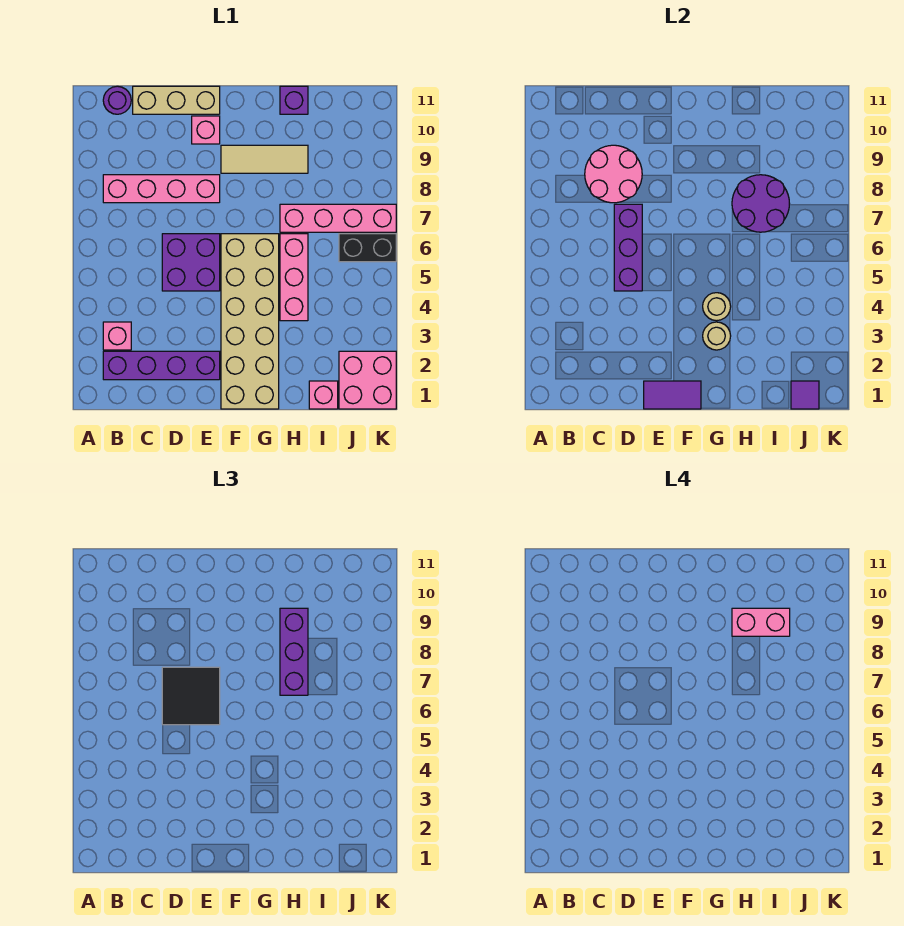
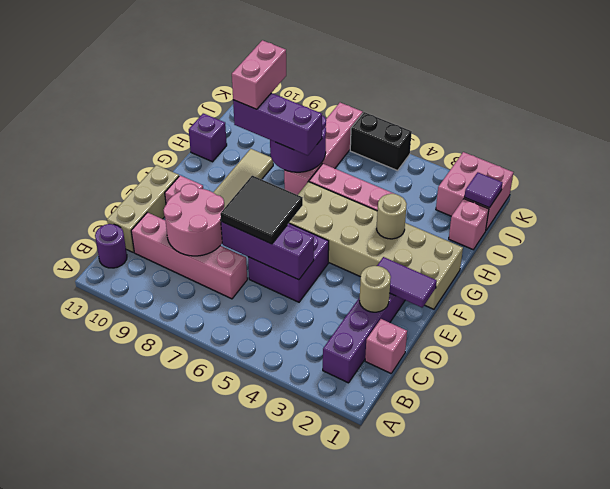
pink 1x1 brick [103,322,131,350] -> pink 1x1 brick moved to [365,319,407,373]
pink 1x4 brick [103,175,220,203] -> pink 1x4 brick turned to [131,212,247,299]
purple 1x2 tile [644,381,701,409] -> purple 1x2 tile turned to [377,257,437,308]
tan 1x1 round brick [703,293,731,321] -> tan 1x1 round brick moved to [359,266,391,312]
black 1x2 brick [339,234,396,262] -> black 1x2 brick turned to [350,112,412,171]

